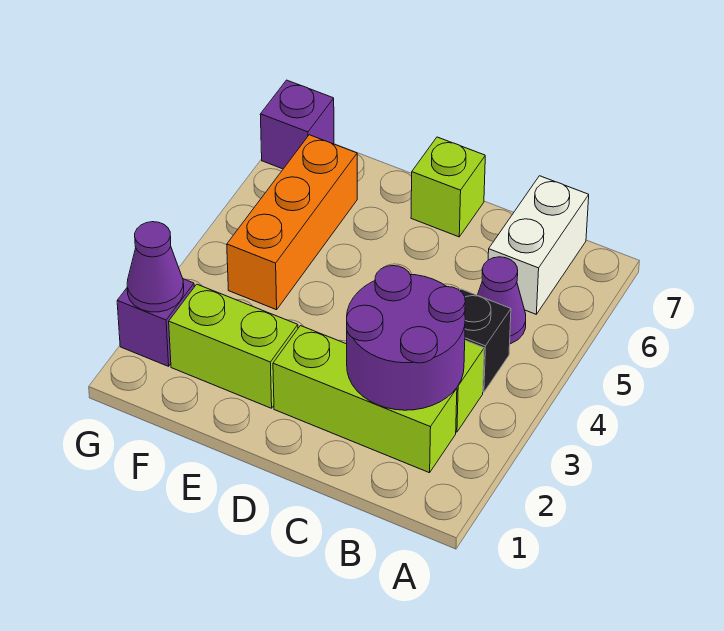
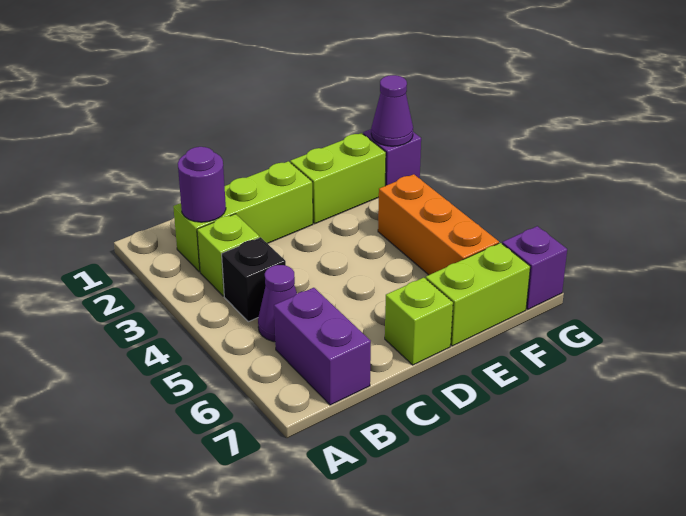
purple 2x2 round brick [347,266,465,410] -> purple 1x1 round brick [178,147,226,222]
white 1x2 brick [488,176,589,314] -> purple 1x2 brick [274,288,371,405]
none -> lime 1x2 brick [426,243,530,346]

